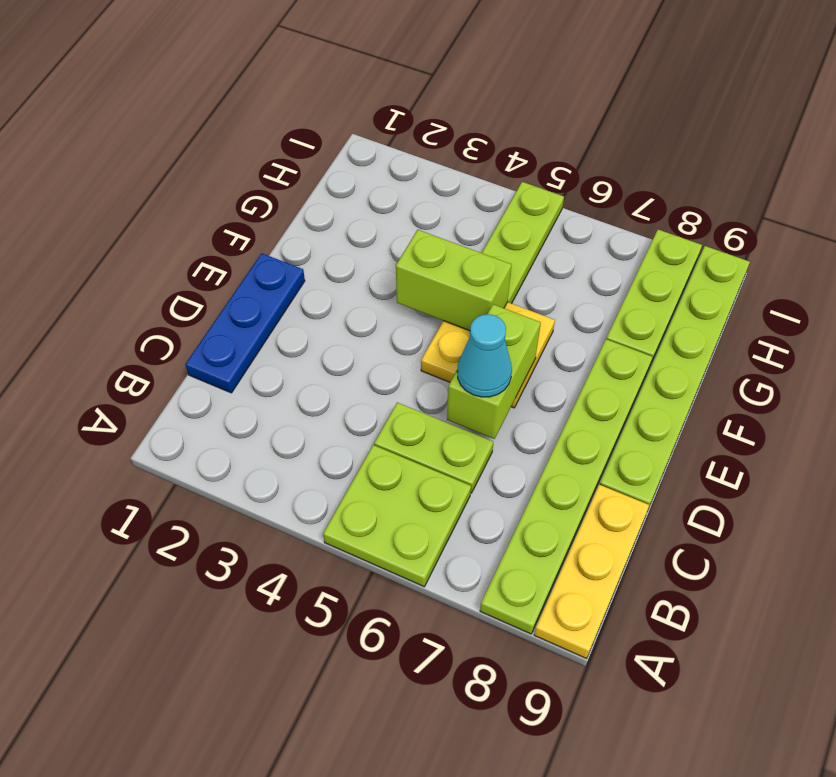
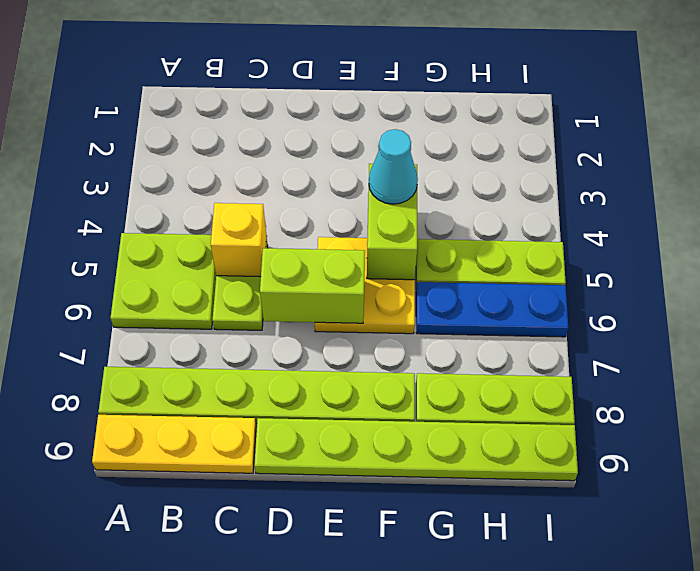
blue 1x3 plate [185,253,305,393] -> blue 1x3 plate moved to [416,282,569,337]
none -> yellow 1x1 brick [211,203,267,277]
cyan 1x1 cone [457,314,512,397] -> cyan 1x1 cone moved to [369,129,418,204]

